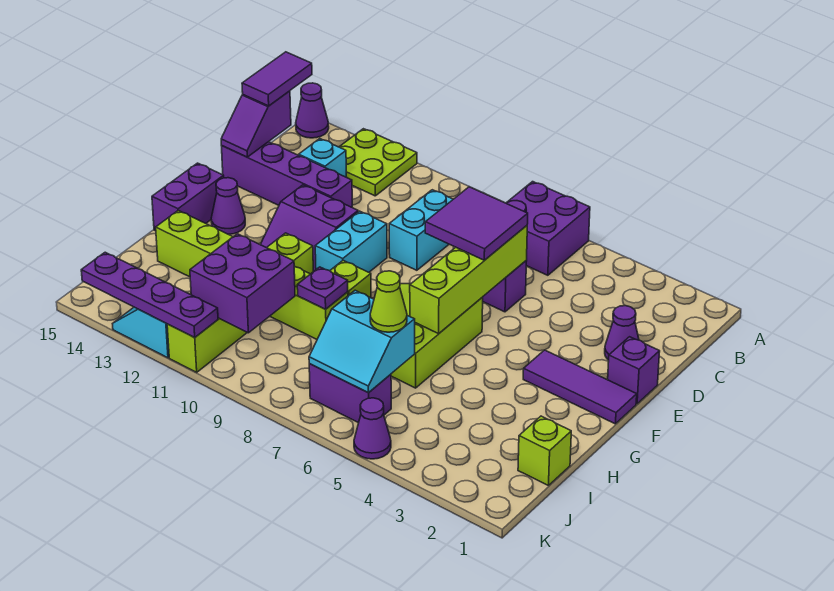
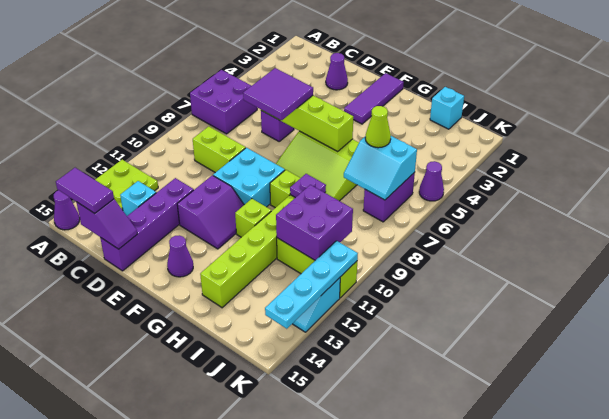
cyan 1x2 brick [389,190,453,270] -> lime 1x2 brick [193,126,246,173]
purple 1x1 brick [608,337,660,404] -> none
cyan 1x2 brick [315,211,387,272] -> cyan 2x2 brick [213,148,285,207]
purple 1x2 brick [152,163,224,231] -> none
lime 1x1 brick [518,416,571,485] -> cyan 1x1 brick [430,87,464,129]
cyan 2x2 slope [309,290,415,393] -> cyan 2x2 slope turned to [344,136,417,200]
purple 1x4 plate [81,252,218,338] -> cyan 1x4 plate [265,241,358,329]

